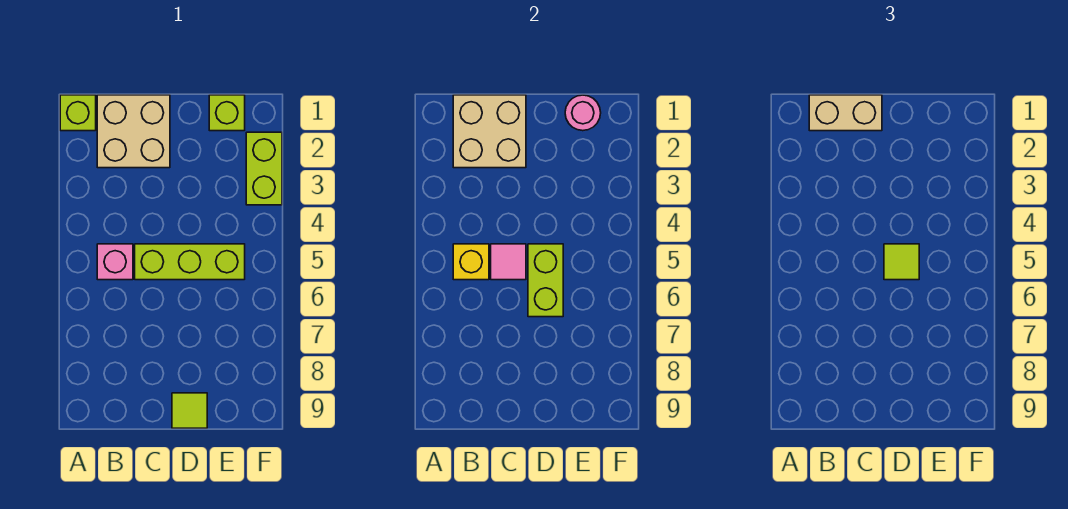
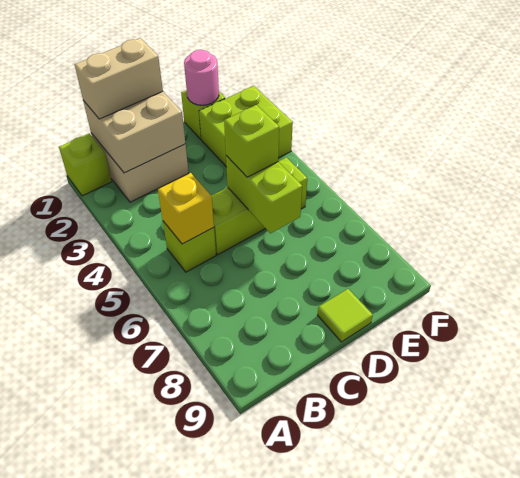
pink 1x1 brick [97,244,133,280] -> lime 1x1 brick [163,221,216,272]
pink 1x1 tile [491,244,526,280] -> none
lime 1x1 tile [884,244,919,280] -> lime 1x1 brick [224,105,279,177]
lime 1x2 brick [246,132,282,205] -> lime 2x2 brick [199,86,293,166]

